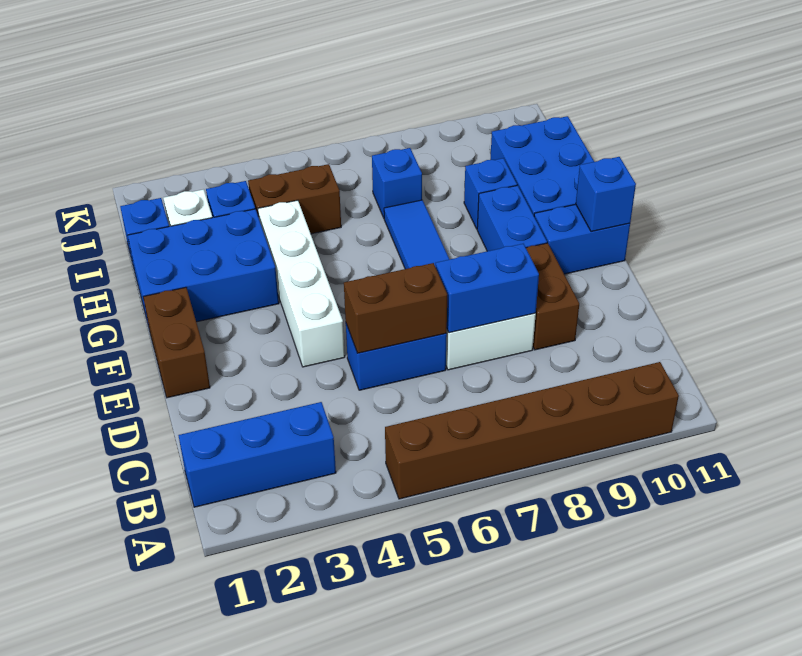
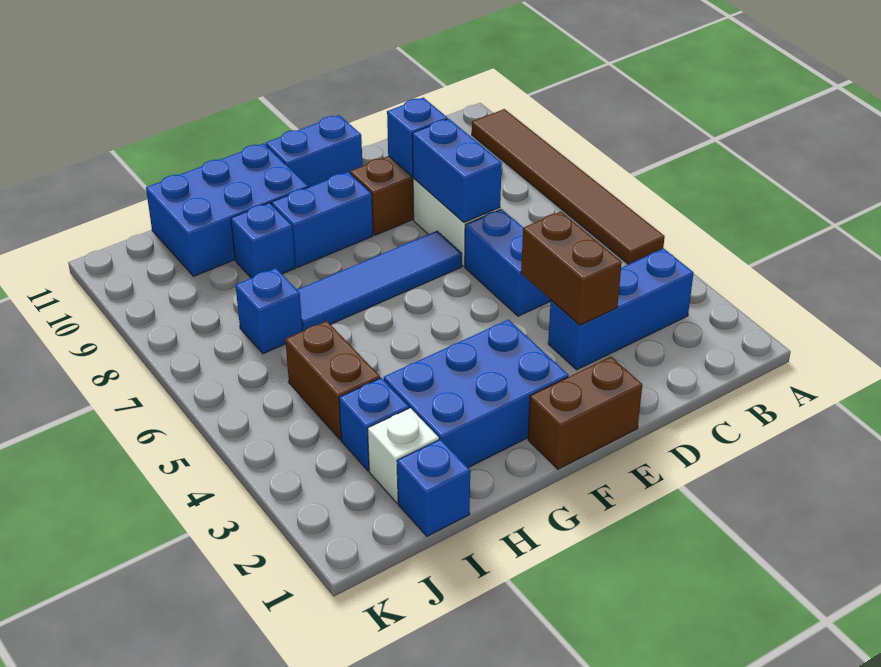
brown 1x6 brick [385,362,679,499] -> brown 1x6 tile [472,109,665,264]
blue 1x3 brick [178,402,336,507] -> blue 1x3 brick turned to [548,248,693,370]
brown 1x2 brick [344,263,447,353] -> brown 1x2 brick moved to [521,212,622,325]
white 1x4 brick [258,200,345,367] -> none
blue 1x2 brick [534,204,630,274] -> blue 1x2 brick turned to [266,115,362,187]
blue 1x1 brick [576,157,636,232] -> blue 1x1 brick moved to [387,98,448,176]
blue 2x3 brick [128,209,279,326] -> blue 2x3 brick turned to [384,320,569,468]

